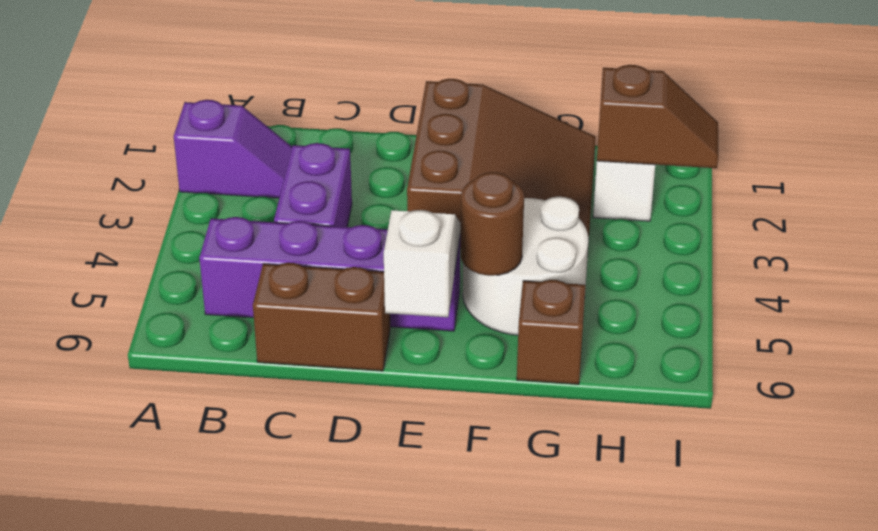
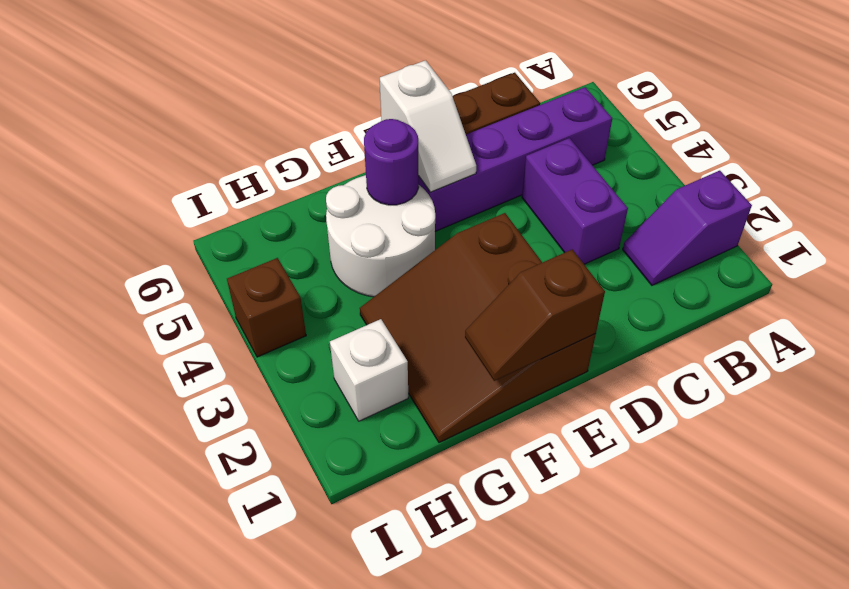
brown 1x1 round brick [461,172,524,276] -> purple 1x1 round brick [364,119,419,205]
brown 1x1 brick [517,280,586,384] -> brown 1x1 brick moved to [227,258,306,357]
brown 1x2 slope [597,65,718,168] -> brown 1x2 slope moved to [465,249,605,381]

